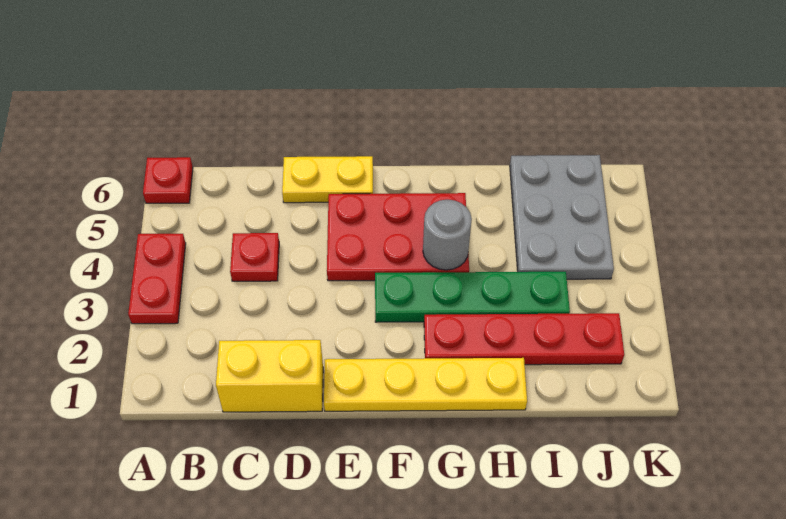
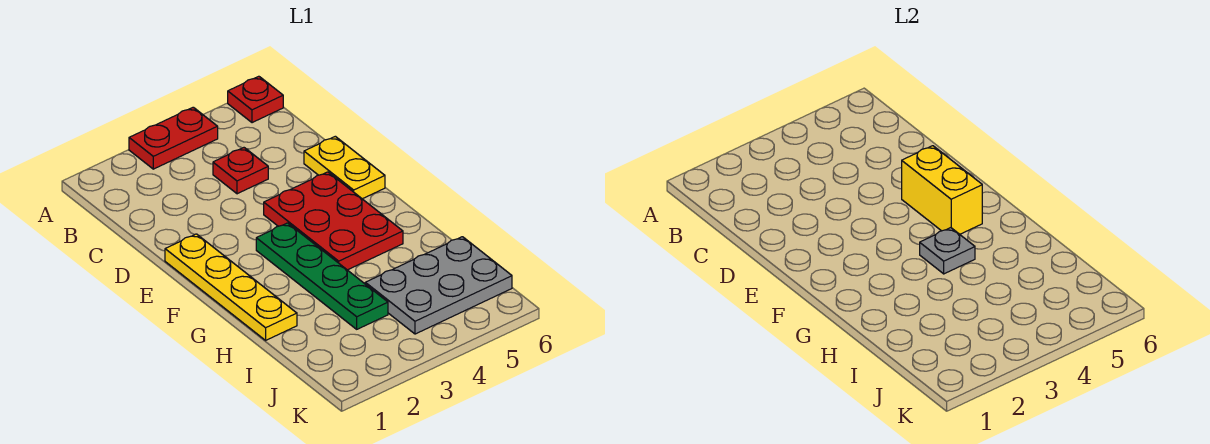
yellow 1x2 brick [216,340,323,412] -> yellow 1x2 brick moved to [902,146,982,234]
red 1x4 plate [424,313,624,365] -> none
grey 1x1 round brick [423,200,472,270] -> grey 1x1 plate [920,228,975,274]

